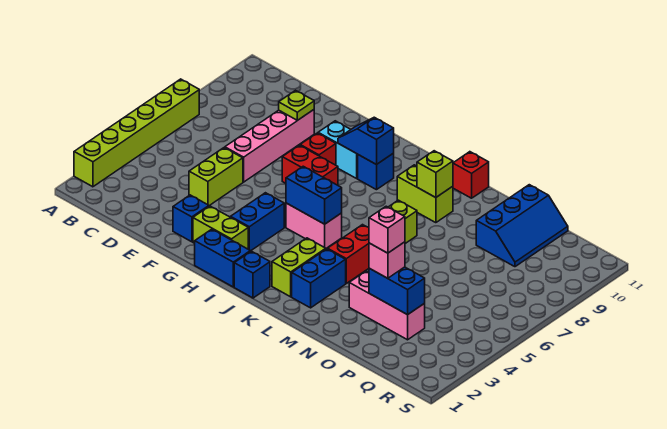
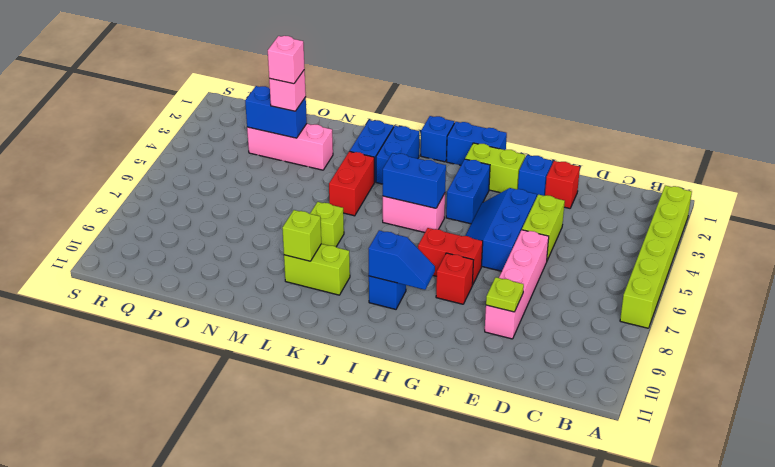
cyan 1x2 brick [318,121,358,178] -> none
lime 1x2 brick [272,238,326,297] -> blue 1x2 brick [376,126,419,184]
red 1x1 brick [453,152,489,198] -> red 1x1 brick moved to [545,161,580,208]
blue 2x3 slope [476,185,568,267] -> blue 2x3 slope moved to [465,188,537,271]

